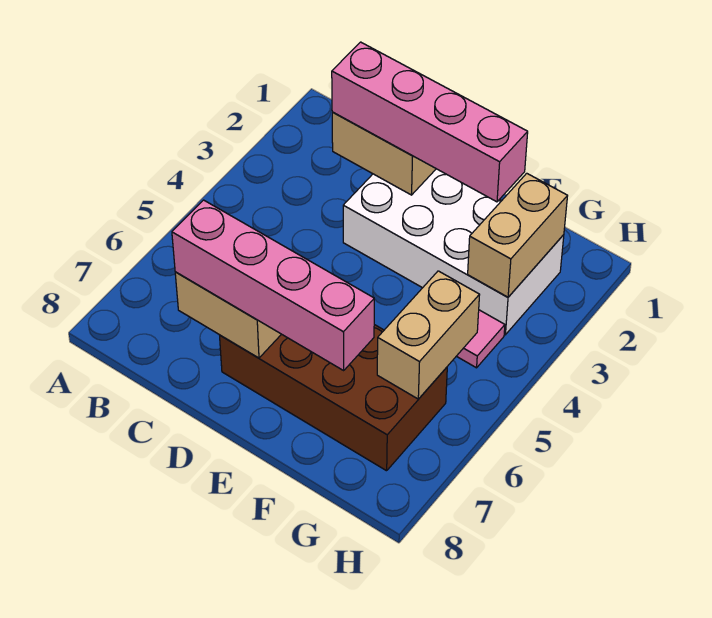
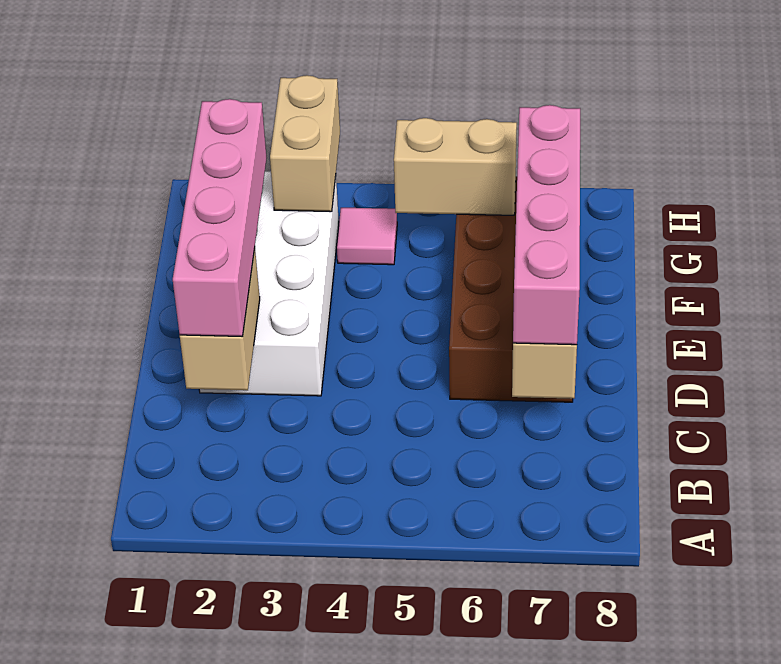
tan 1x2 brick [468,173,567,297] -> tan 1x2 brick turned to [270,75,340,212]

